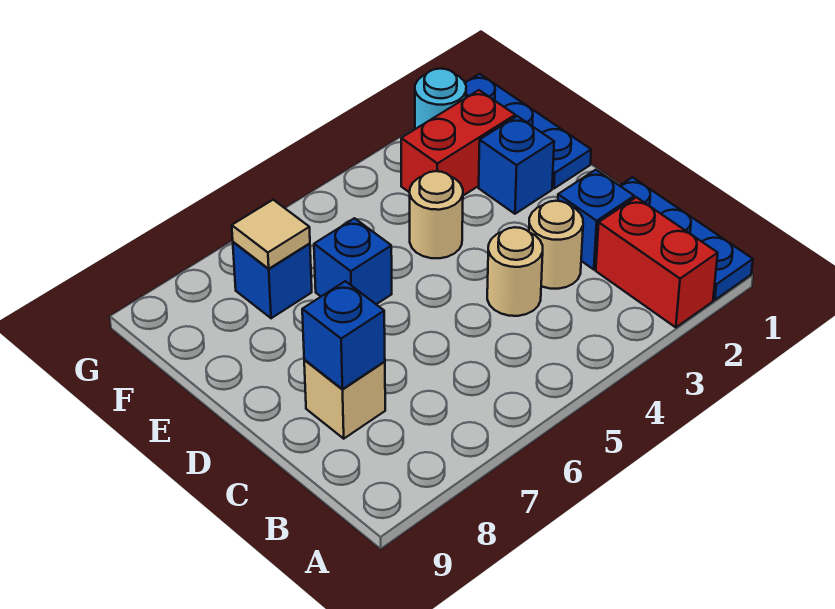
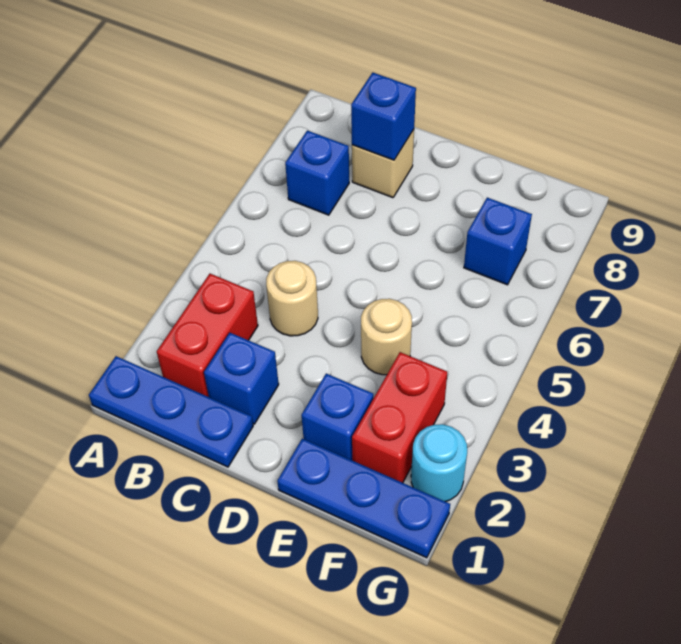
red 1x2 brick [596,197,718,327] -> red 1x2 brick turned to [157,274,258,397]
tan 1x1 round brick [529,201,583,289] -> none
blue 1x1 brick [314,218,392,304] -> blue 1x1 brick moved to [285,131,349,215]
tan 1x1 tile [232,200,310,269] -> none

